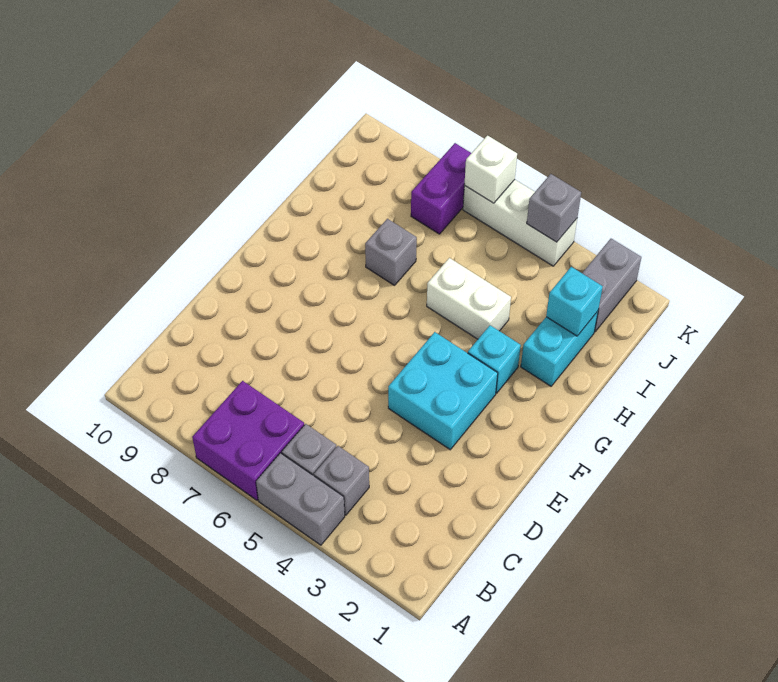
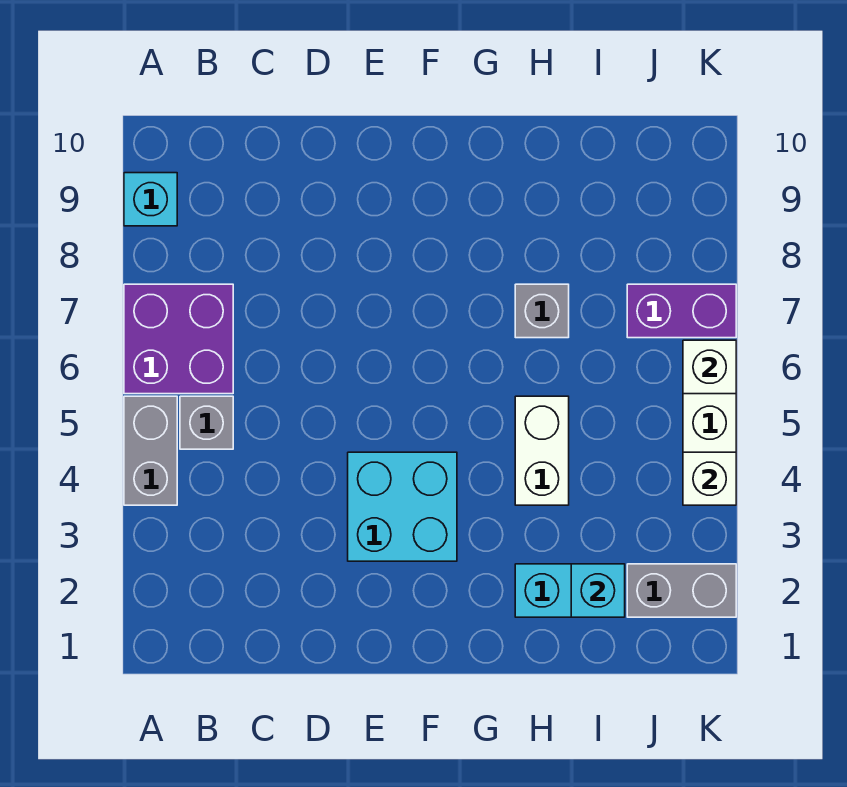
grey 1x1 brick [314,446,369,515] -> none
cyan 1x1 brick [468,325,521,393] -> cyan 1x1 brick moved to [124,173,177,226]
grey 1x1 brick [527,174,581,242] -> white 1x1 brick [683,452,736,505]

